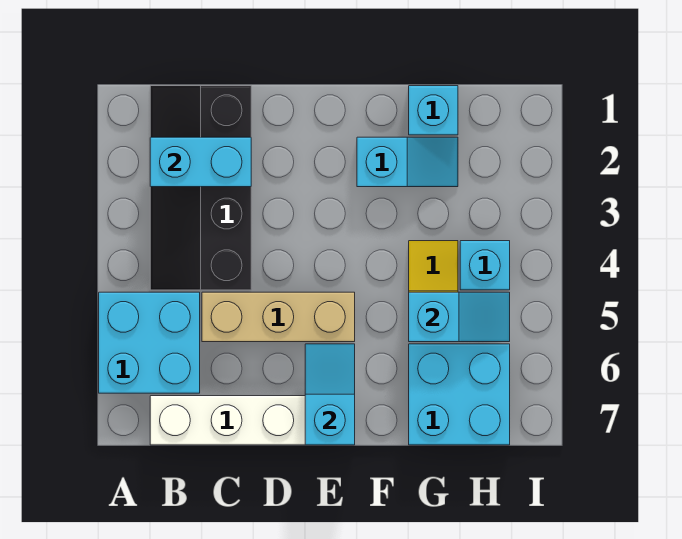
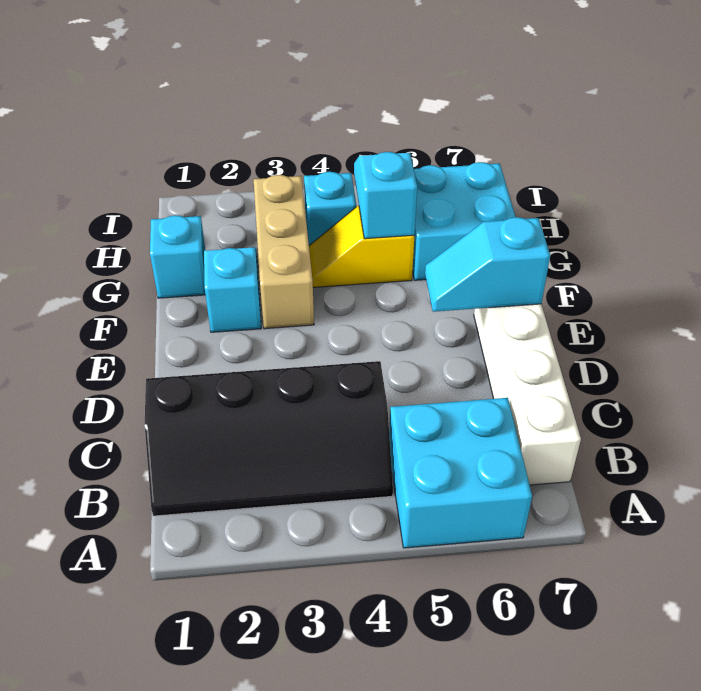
cyan 1x2 brick [150,137,251,187] -> none
tan 1x3 brick [202,292,355,342] -> tan 1x3 brick moved to [254,175,314,329]

